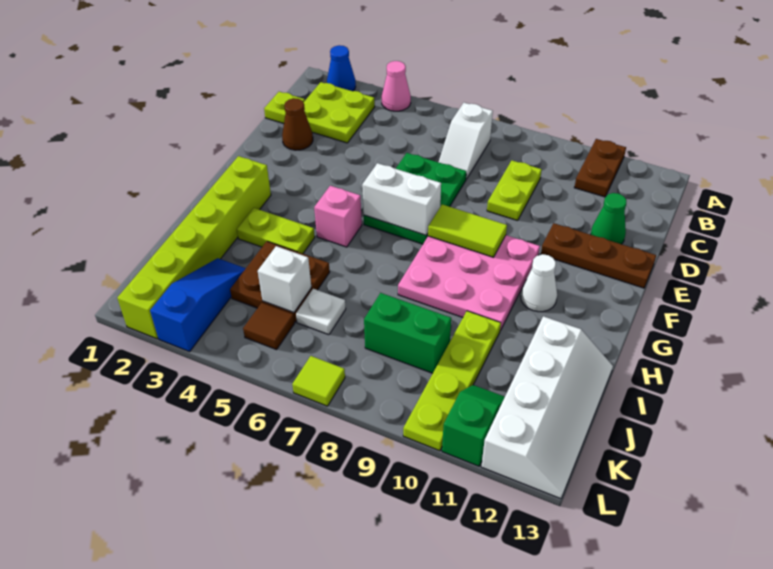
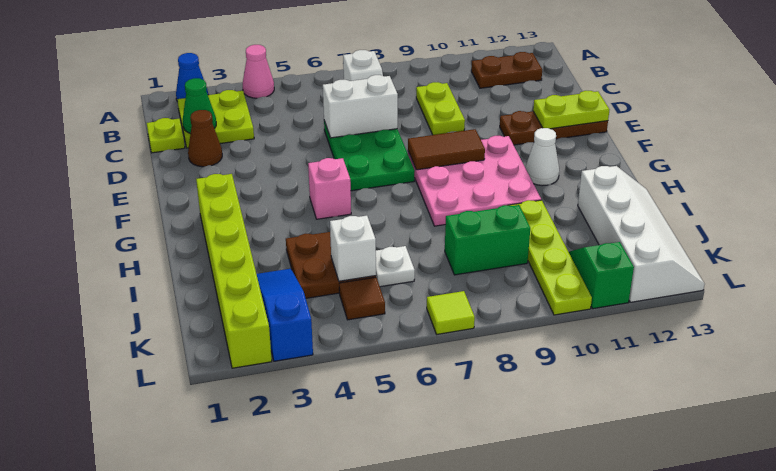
brown 1x2 plate [574,139,626,197] -> brown 1x2 plate turned to [471,52,542,88]
green 1x1 cone [591,193,626,244] -> green 1x1 cone moved to [183,78,216,134]
white 1x2 brick [362,163,441,235] -> white 1x2 brick moved to [323,75,398,138]
lime 1x2 tile [428,205,507,257] -> brown 1x2 tile [408,129,485,170]
lime 1x2 plate [237,208,315,254] -> lime 1x2 plate moved to [533,91,609,129]

